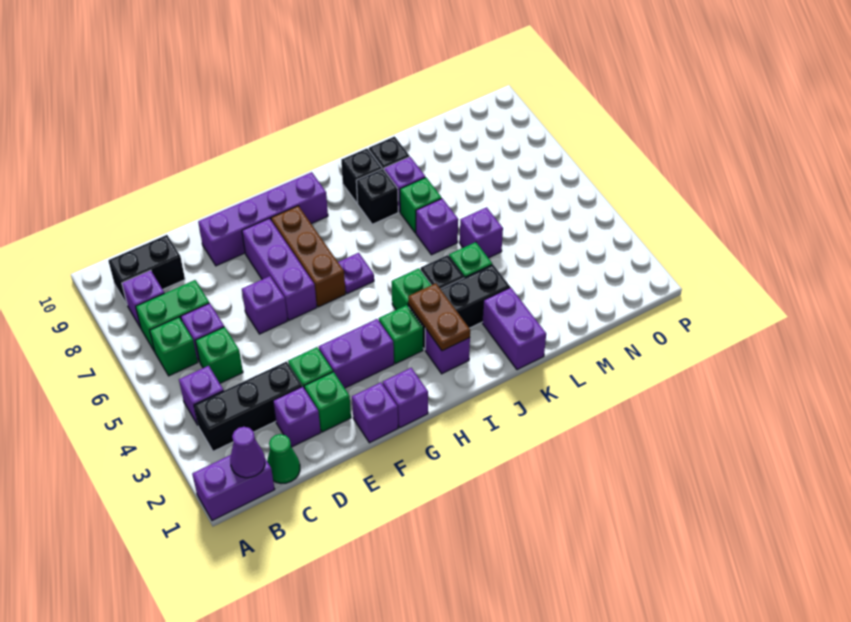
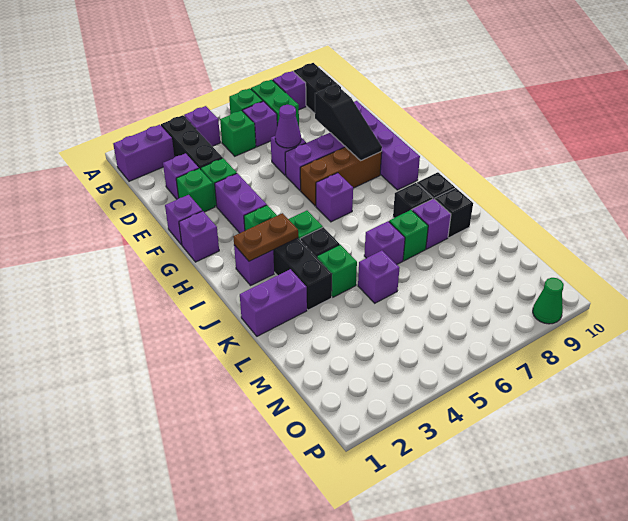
purple 1x2 brick [192,455,275,521] -> purple 1x2 brick turned to [113,125,174,181]
purple 1x1 cone [230,427,265,478] -> purple 1x1 cone moved to [275,105,301,148]
green 1x1 cone [267,434,300,484] -> green 1x1 cone moved to [533,278,564,324]
none -> black 1x3 slope [315,85,382,161]
purple 1x1 plate [338,253,374,294] -> purple 1x1 brick [316,173,353,222]

